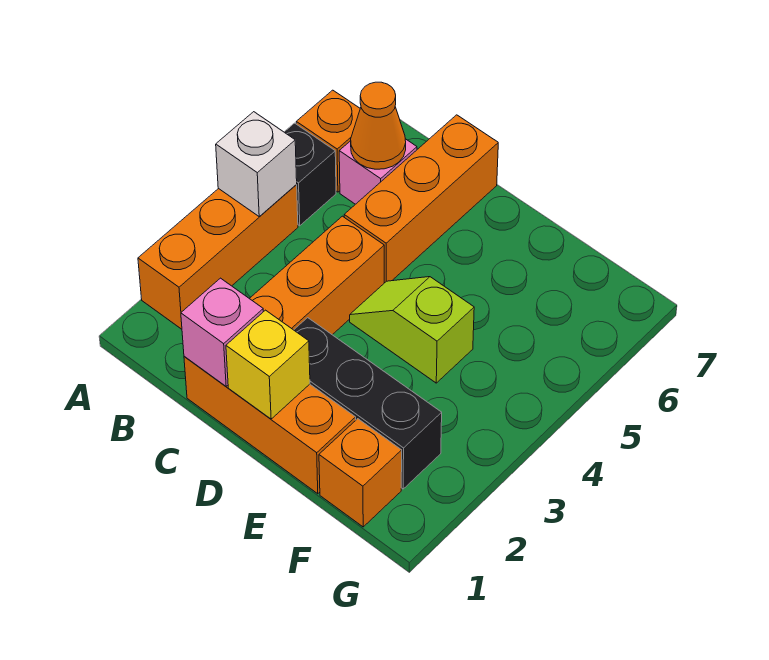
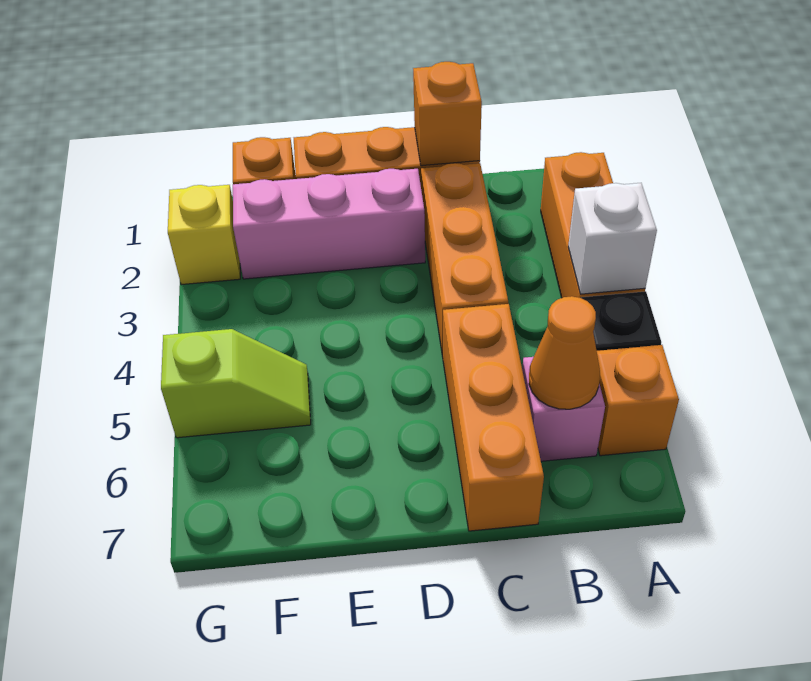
pink 1x1 brick [181,278,263,386] -> orange 1x1 brick [413,62,482,166]
yellow 1x1 brick [226,310,310,419] -> yellow 1x1 brick moved to [168,185,240,285]
black 1x3 brick [294,318,442,489] -> pink 1x3 brick [233,169,425,279]
lime 1x2 slope [350,277,474,383] -> lime 1x2 slope moved to [161,329,311,438]

